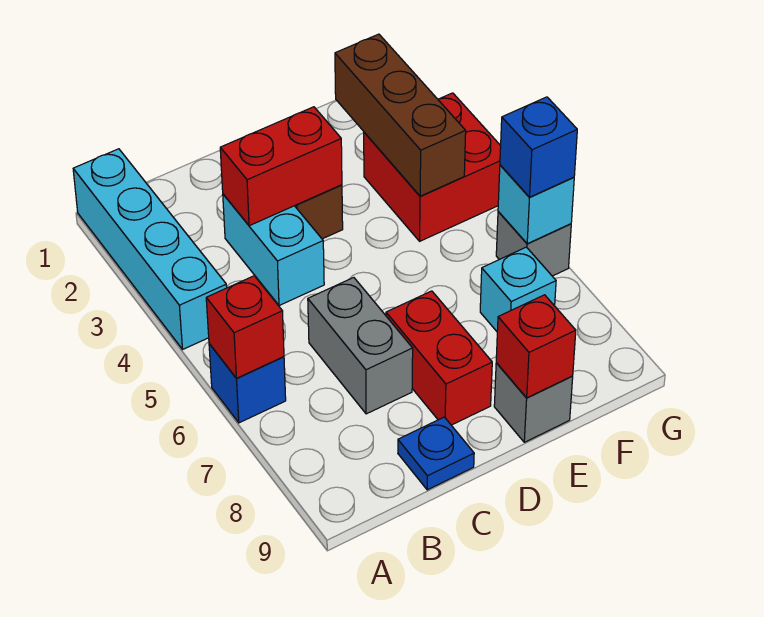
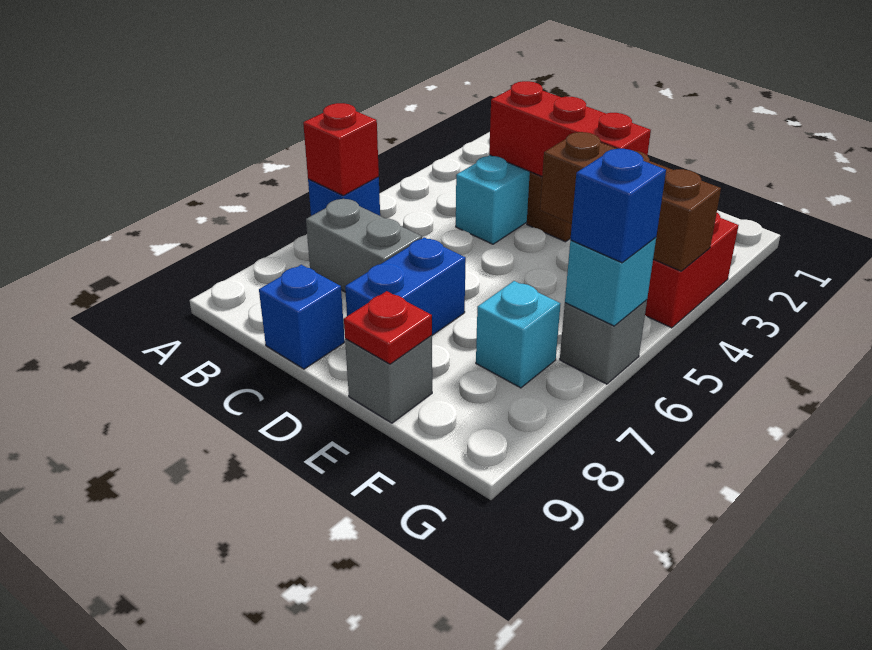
cyan 1x4 brick [73,149,227,349] -> none
red 1x2 brick [220,107,342,226] -> red 1x3 brick [489,81,651,176]
grey 1x2 brick [308,278,413,414] -> grey 1x2 brick turned to [306,198,422,292]
blue 1x1 plate [398,417,474,490] -> blue 1x1 brick [259,265,345,369]
red 1x2 brick [386,291,492,425] -> blue 1x2 brick [345,238,466,335]
red 1x1 brick [496,295,576,398] -> red 1x1 plate [344,291,432,364]
brown 1x3 brick [335,34,466,196] -> brown 1x3 brick turned to [540,132,721,271]

